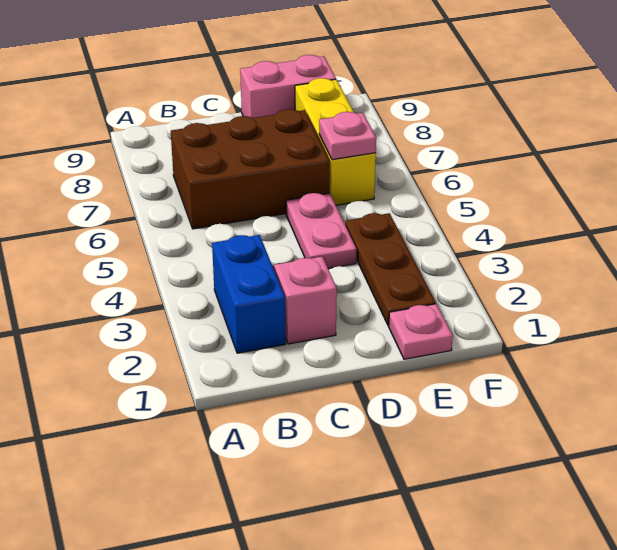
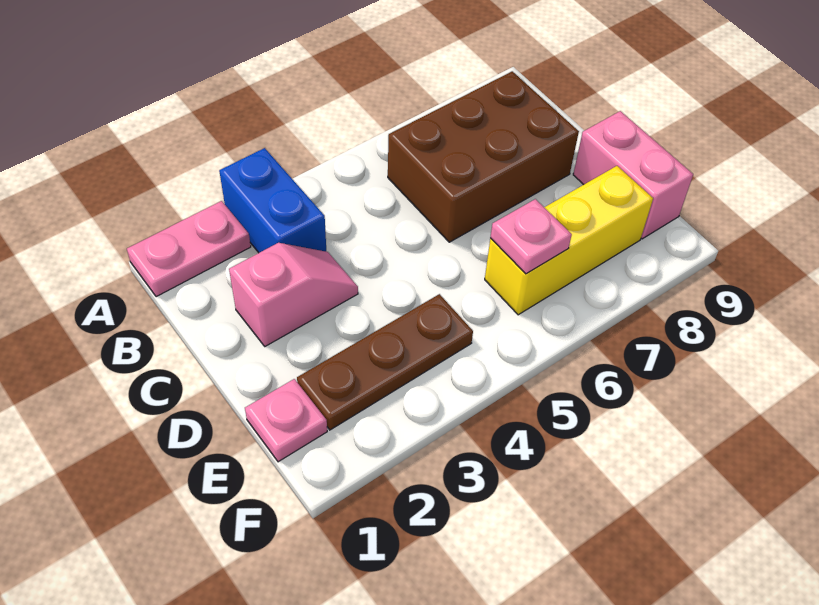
blue 1x2 brick [212,235,286,353] -> blue 1x2 brick turned to [219,148,326,253]
brown 2x3 brick [171,109,330,229] -> brown 2x3 brick turned to [388,71,579,242]
pink 1x2 plate [286,193,356,268] -> pink 1x2 plate moved to [127,201,251,297]

